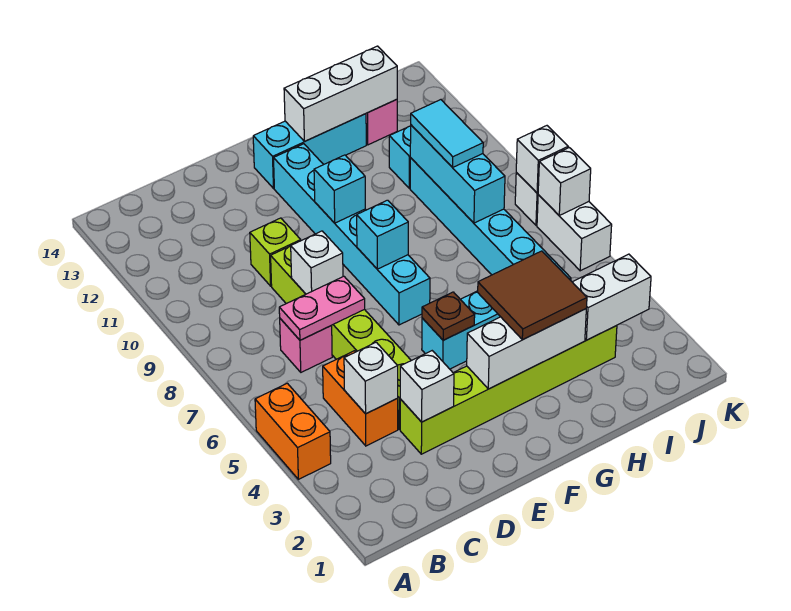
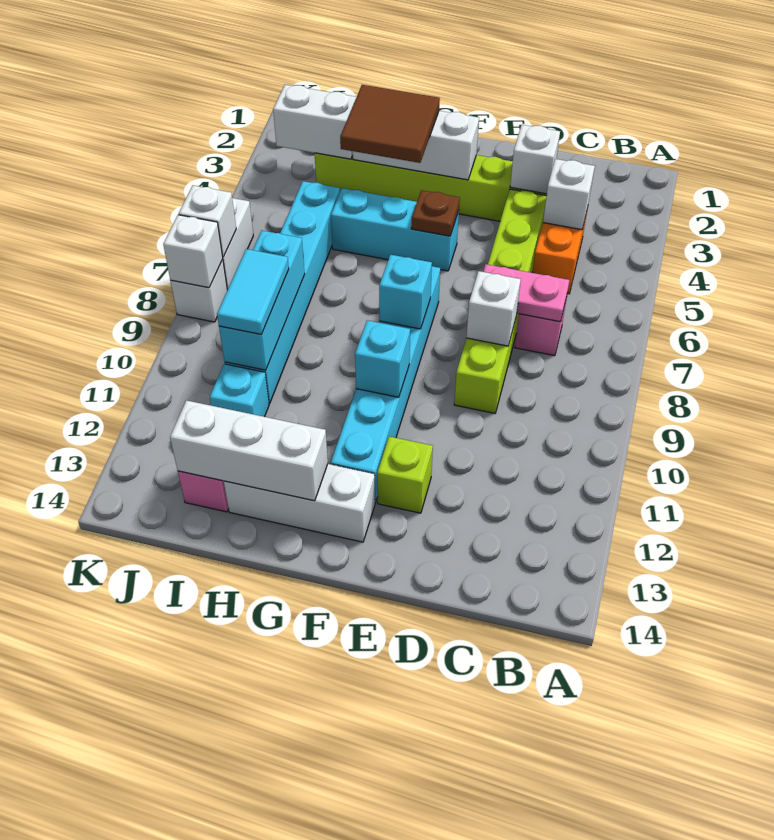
orange 1x2 brick [255,383,331,479] -> none
lime 1x1 brick [250,218,301,286] -> lime 1x1 brick moved to [377,436,433,513]
cyan 1x3 brick [253,114,366,188] -> white 1x3 brick [224,464,375,542]

